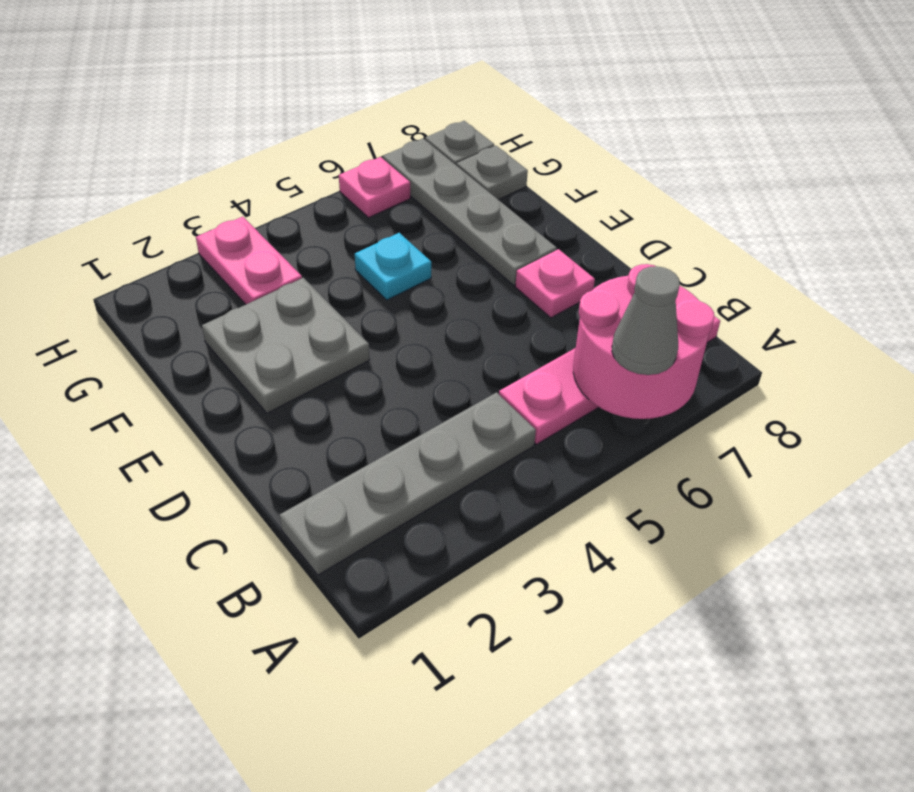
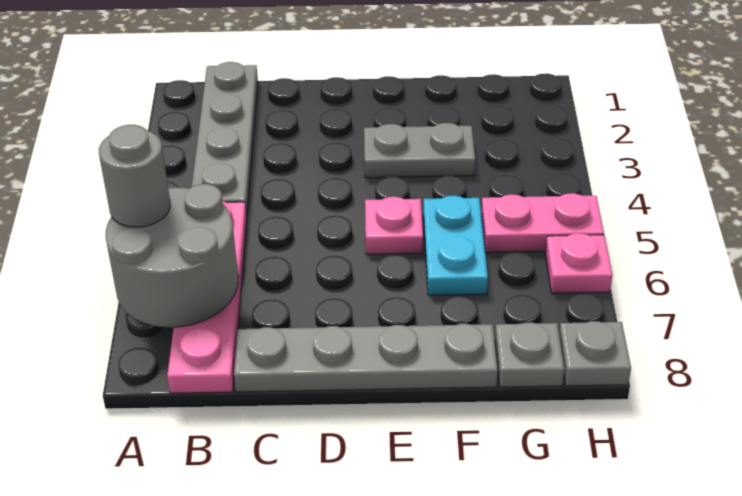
pink 2x2 round brick [573,264,715,419] -> grey 2x2 round brick [106,184,238,327]
grey 1x1 cone [612,266,680,375] -> grey 1x1 round brick [99,125,170,227]
pink 1x1 plate [515,249,595,318] -> pink 1x1 plate moved to [365,197,423,254]
grey 2x2 plate [202,278,370,413] -> grey 1x2 plate [364,123,475,178]
grey 1x4 plate [383,139,557,285] -> grey 1x4 plate moved to [234,324,498,392]
cyan 1x1 plate [355,233,431,300] -> cyan 1x2 plate [423,196,488,295]
pink 1x2 plate [196,217,302,304] -> pink 1x2 plate moved to [481,193,604,252]

